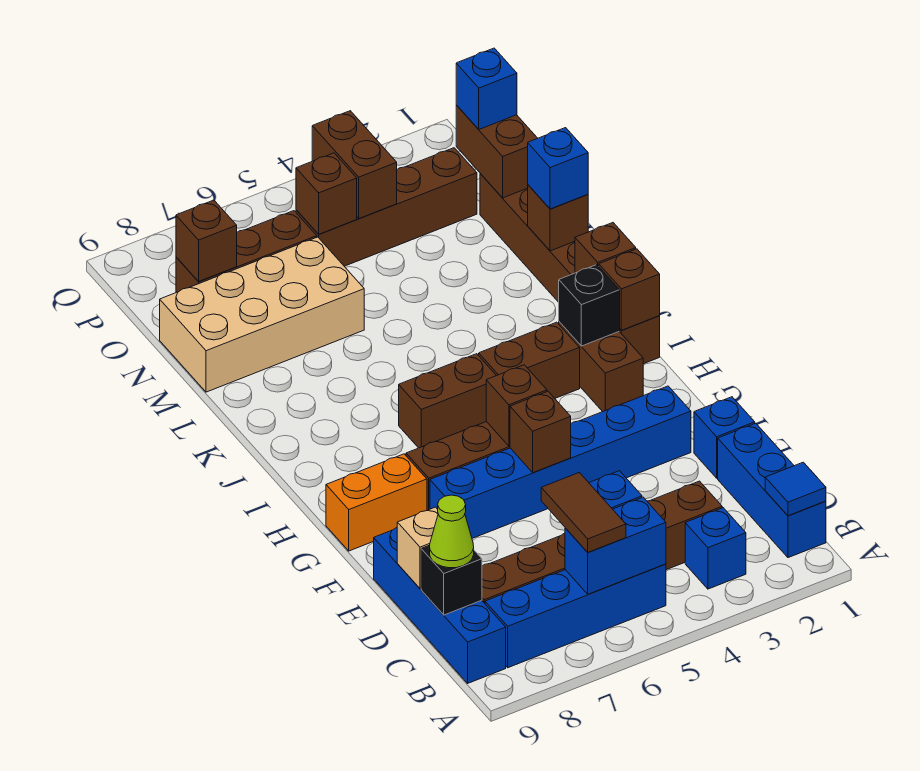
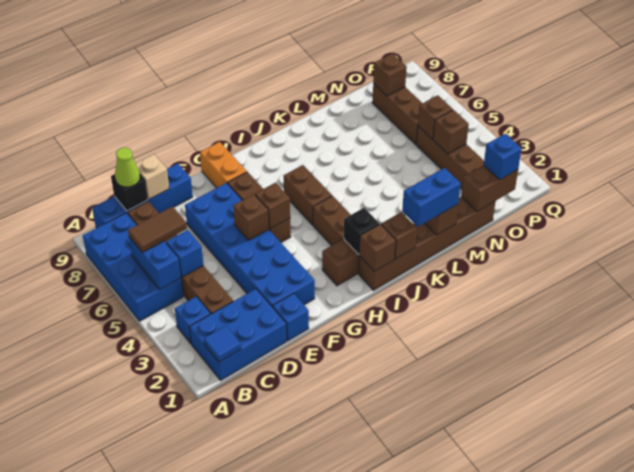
blue 1x3 brick [718,423,826,558] -> blue 2x3 brick [189,289,287,380]
blue 1x4 brick [485,564,666,668] -> blue 2x4 brick [83,213,183,321]
blue 1x6 brick [430,386,691,538] -> blue 2x6 brick [185,183,315,307]
blue 1x1 brick [528,128,588,209] -> blue 1x2 brick [402,168,461,227]
tan 2x4 brick [160,237,364,392] -> none
brown 1x2 brick [312,111,397,218] -> brown 1x1 brick [433,110,469,154]

